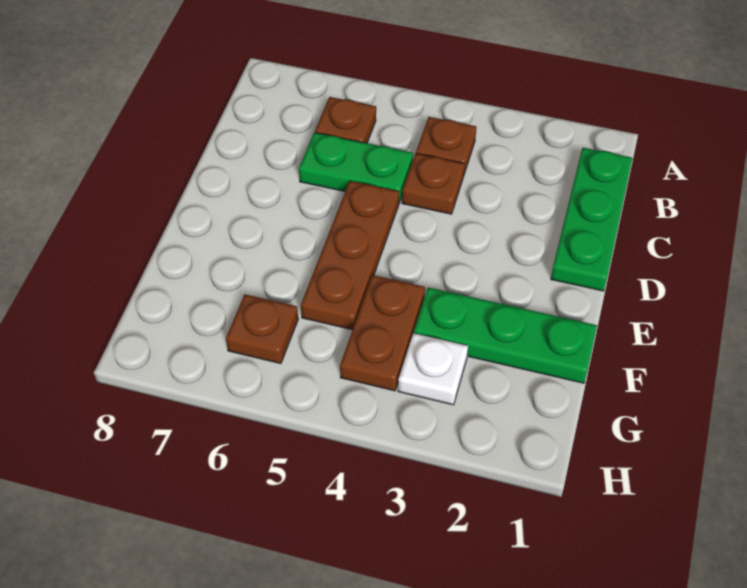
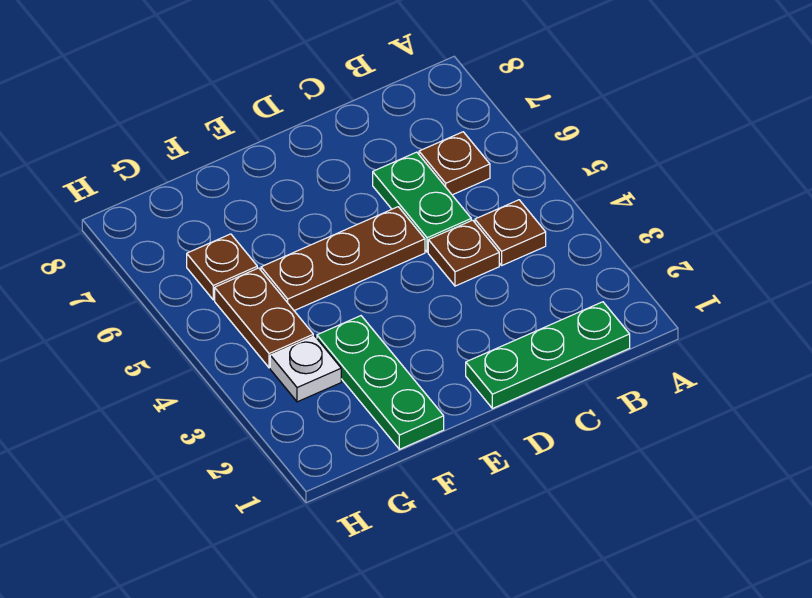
brown 1x2 plate [340,275,425,391] -> brown 1x2 plate turned to [215,268,313,368]

